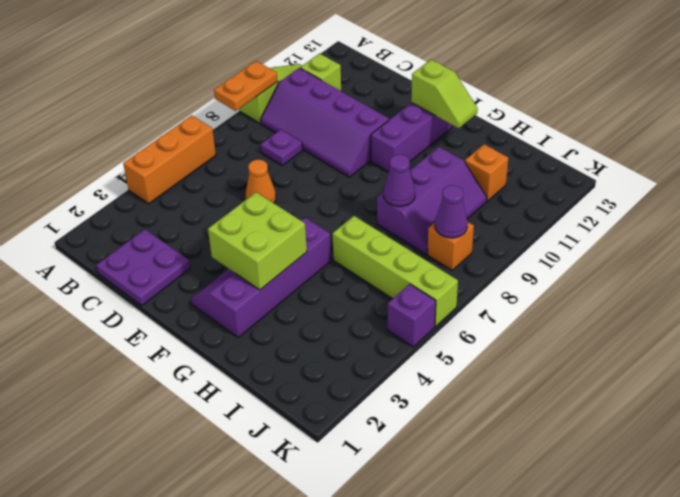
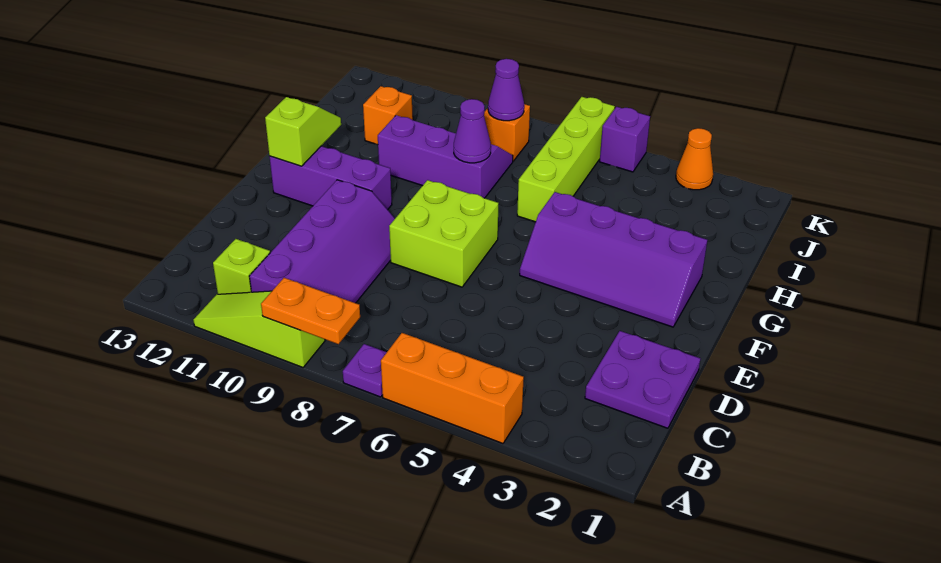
purple 1x1 plate [261,129,303,166] -> purple 1x1 plate moved to [343,344,387,397]
orange 1x1 cone [246,160,276,203] -> orange 1x1 cone moved to [676,128,713,190]
lime 2x2 brick [208,192,307,290] -> lime 2x2 brick moved to [389,180,498,287]

